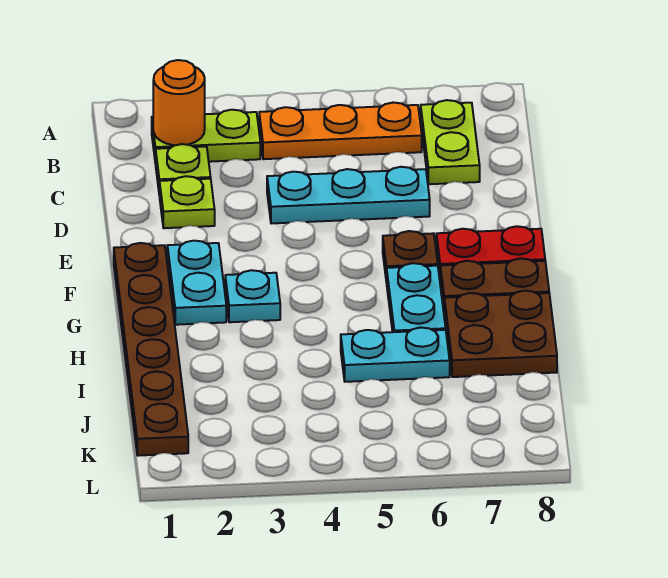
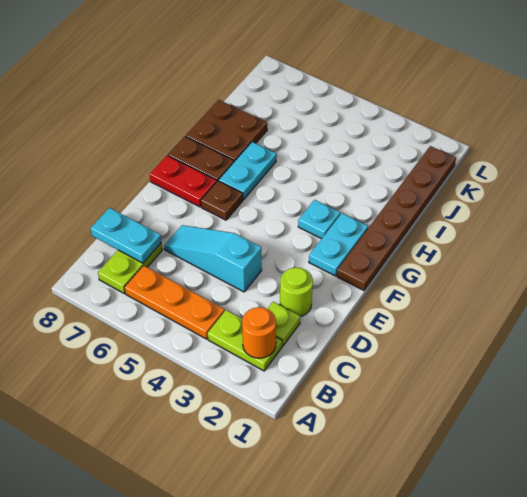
lime 1x1 plate [160,176,215,228] -> lime 1x1 round brick [280,268,313,316]
cyan 1x3 plate [267,167,430,223] -> cyan 1x3 slope [164,225,262,292]
cyan 1x2 plate [341,328,450,382] -> cyan 1x2 plate moved to [90,208,161,263]

